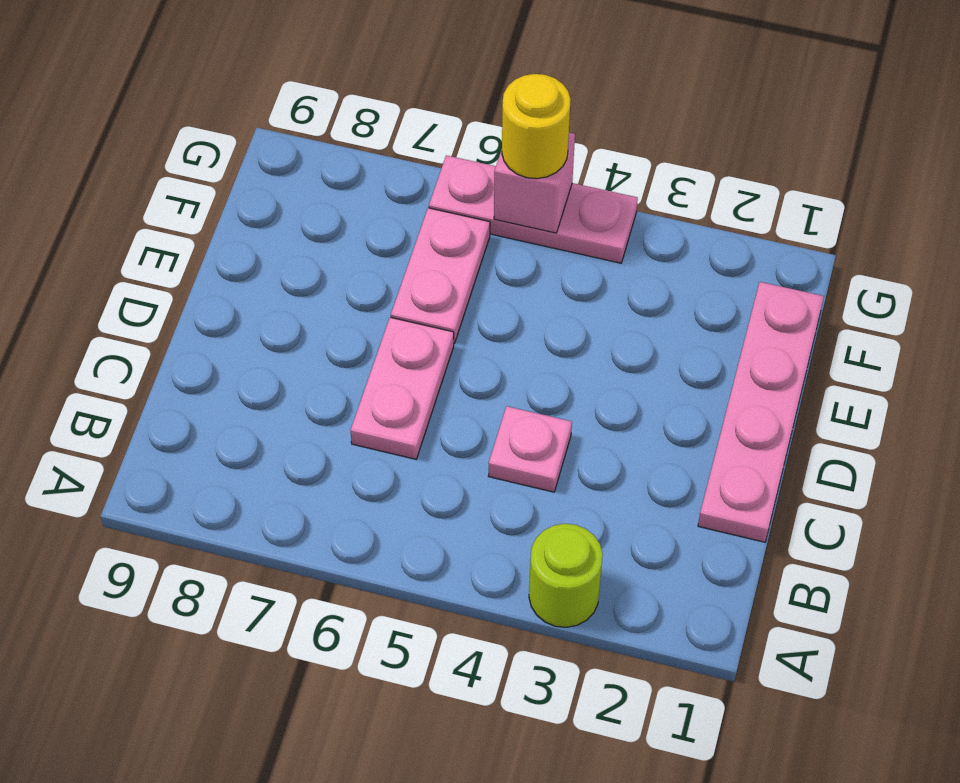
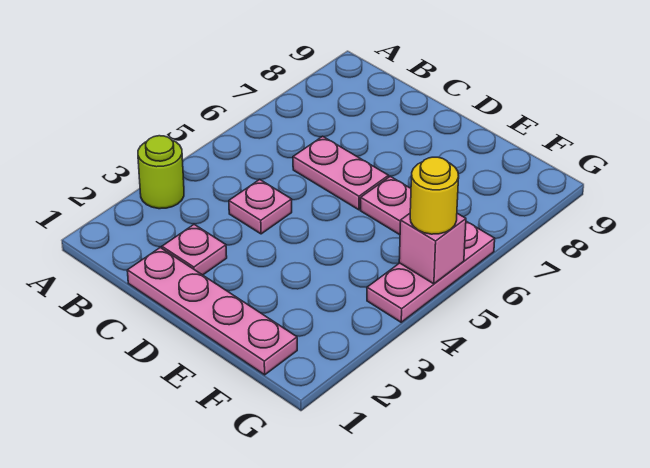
none -> pink 1x1 plate [162,225,227,275]

